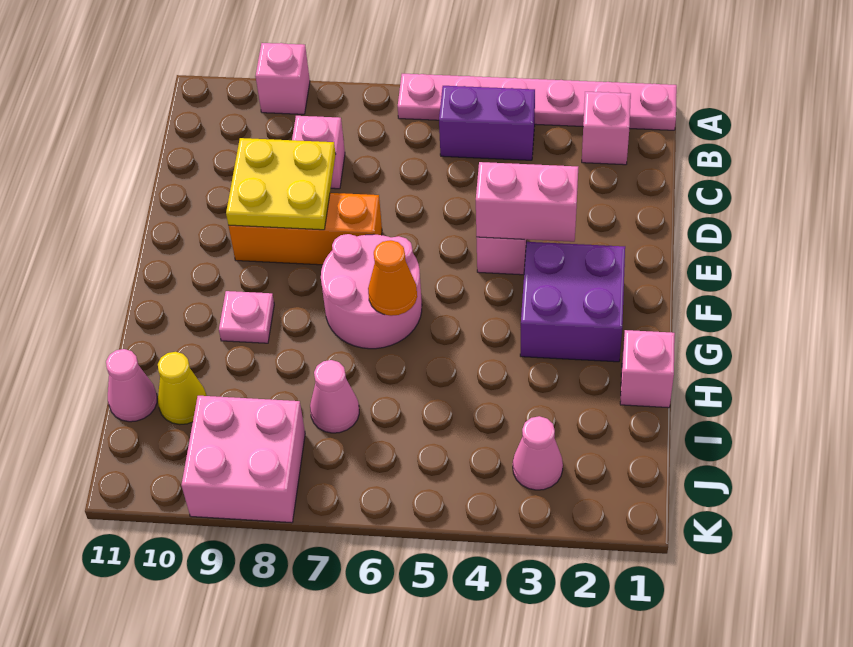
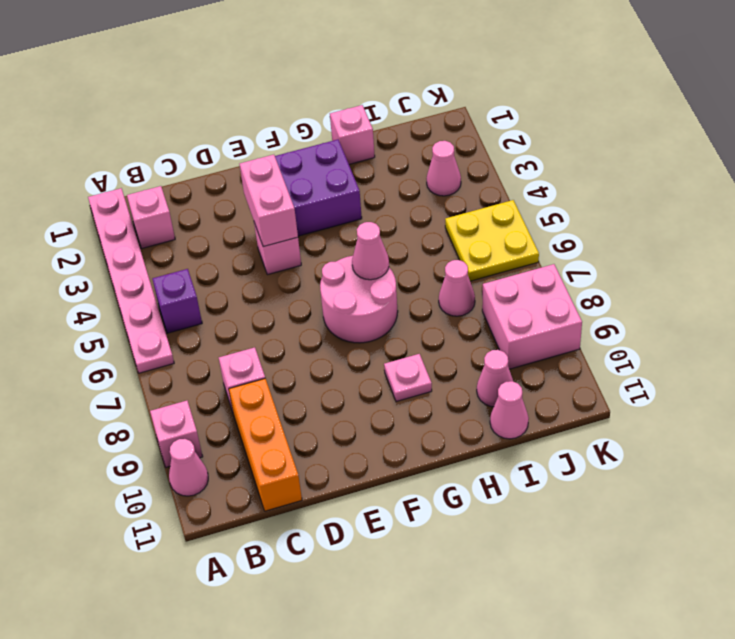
none -> pink 1x1 cone [169,439,208,496]
purple 1x2 brick [439,86,535,160] -> purple 1x1 brick [153,269,202,333]
yellow 2x2 plate [226,138,336,230] -> yellow 2x2 plate moved to [445,200,539,281]
orange 1x3 brick [228,193,382,265] -> orange 1x3 brick moved to [229,378,302,511]
orange 1x1 cone [368,240,417,316] -> pink 1x1 cone [352,222,389,280]
yellow 1x1 cone [158,352,207,425] -> pink 1x1 cone [477,350,513,407]

